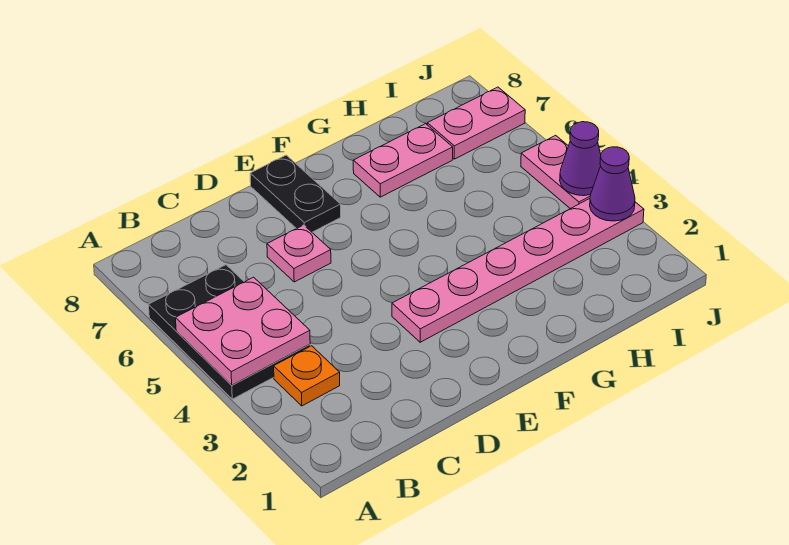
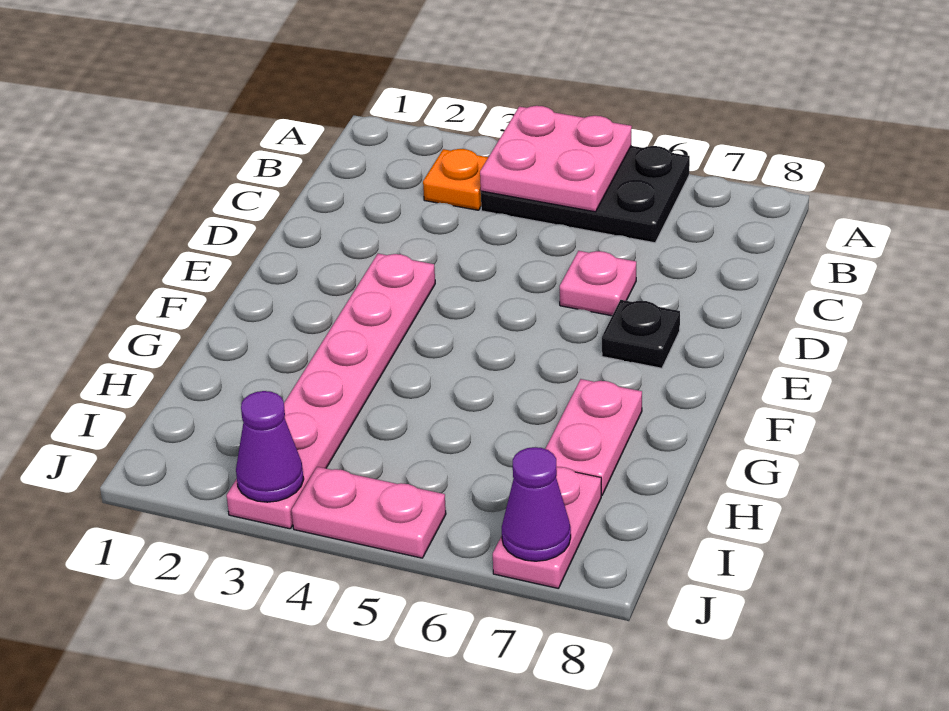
black 1x2 plate [250,155,341,232] -> black 1x1 plate [602,300,680,368]
purple 1x1 cone [560,122,601,196] -> purple 1x1 cone moved to [502,447,571,561]

